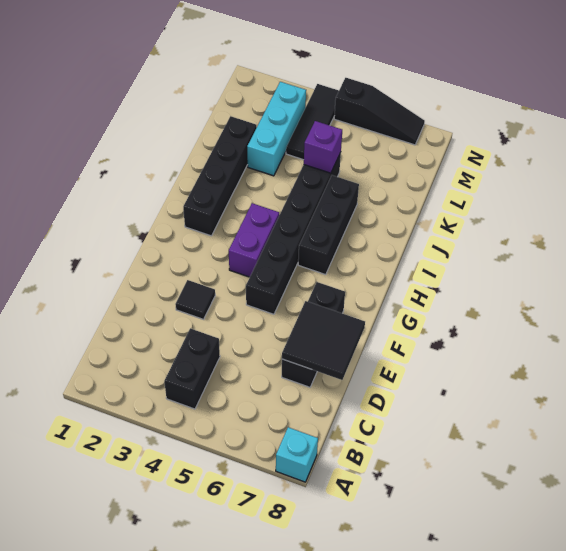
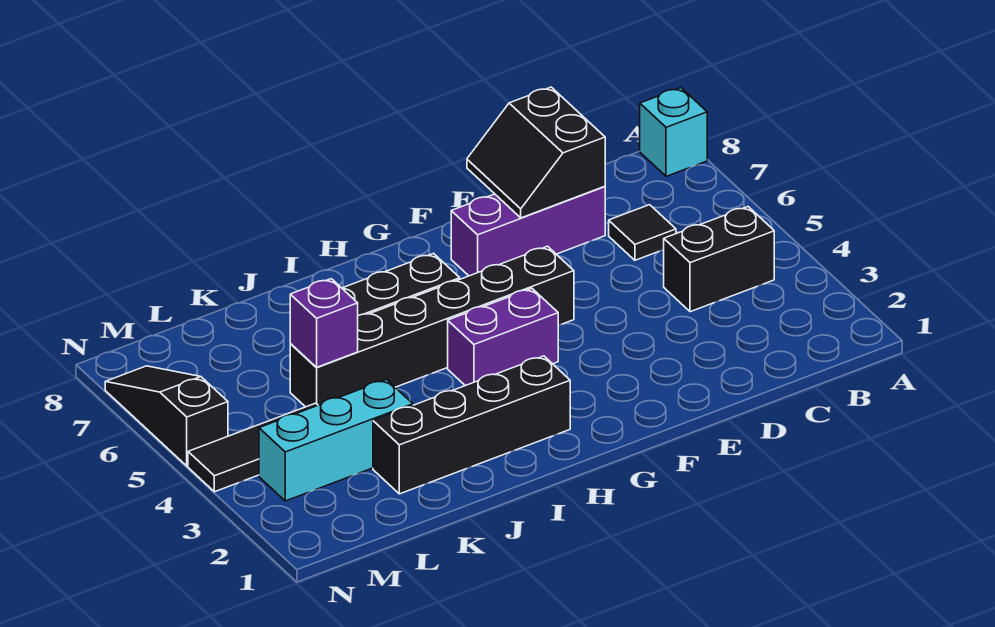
black 1x3 brick [282,282,345,387] -> purple 1x3 brick [451,186,605,276]
black 2x2 tile [282,301,365,380] -> black 2x2 slope [467,87,605,218]
black 1x1 tile [175,280,215,319] -> black 1x1 tile moved to [609,205,676,260]

